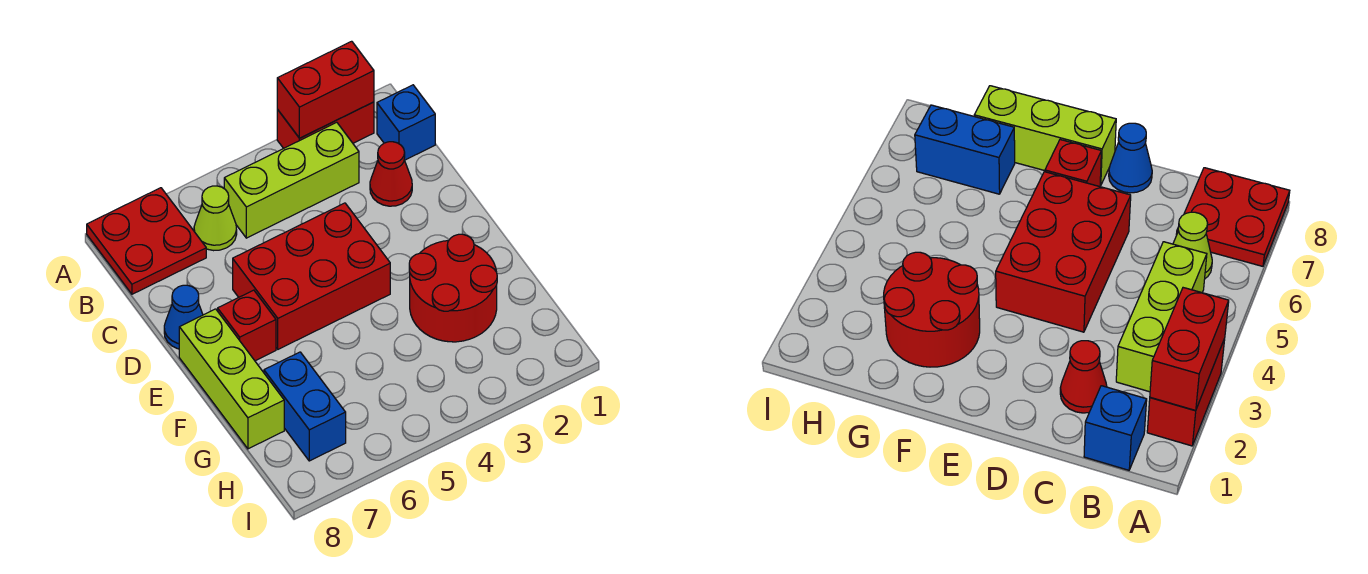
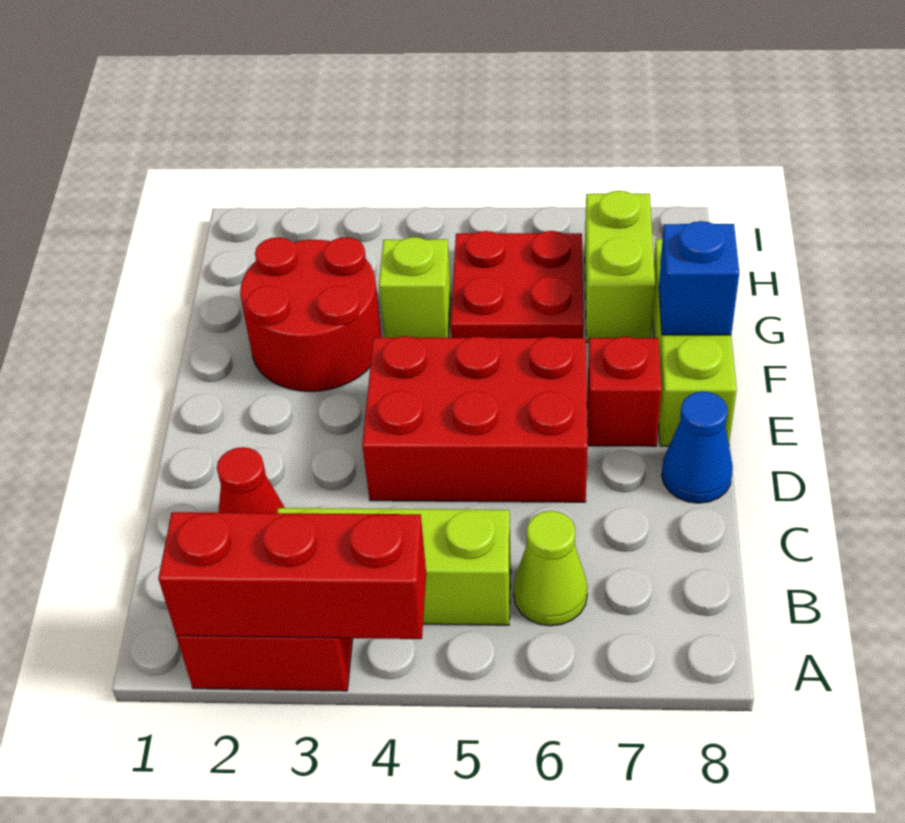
red 1x2 brick [277,41,374,138] -> red 1x3 brick [158,512,426,639]
red 2x2 plate [87,188,206,294] -> red 2x2 plate moved to [451,231,584,338]
blue 1x1 brick [377,85,435,160] -> blue 1x1 brick moved to [659,221,739,335]
none -> lime 1x1 brick [379,237,451,338]
blue 1x2 brick [264,352,346,461] -> lime 1x2 brick [585,191,655,342]

